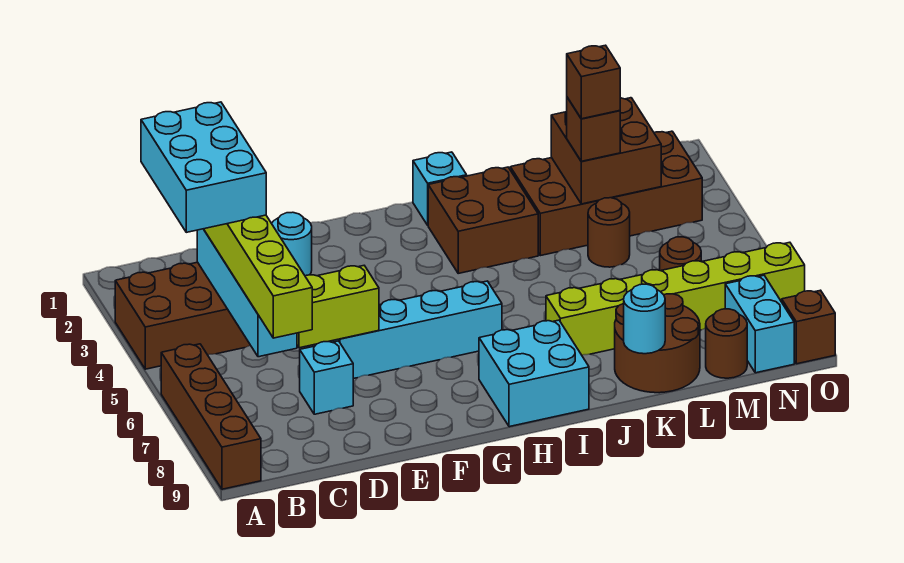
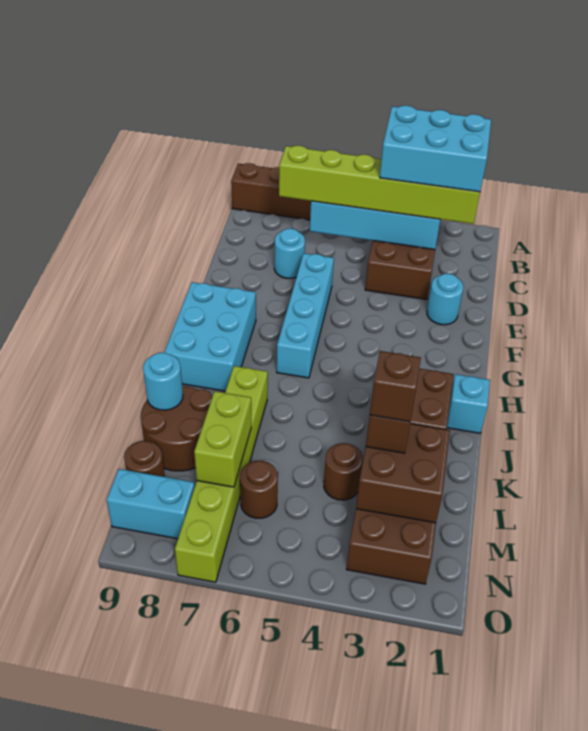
lime 1x2 brick [297,266,379,348] -> lime 1x2 brick moved to [194,391,251,487]
cyan 1x1 brick [300,341,353,414] -> cyan 1x1 round brick [274,229,305,278]
cyan 2x2 brick [479,320,589,427] -> cyan 2x3 brick [164,282,256,391]
brown 1x1 brick [782,290,835,364] -> none

